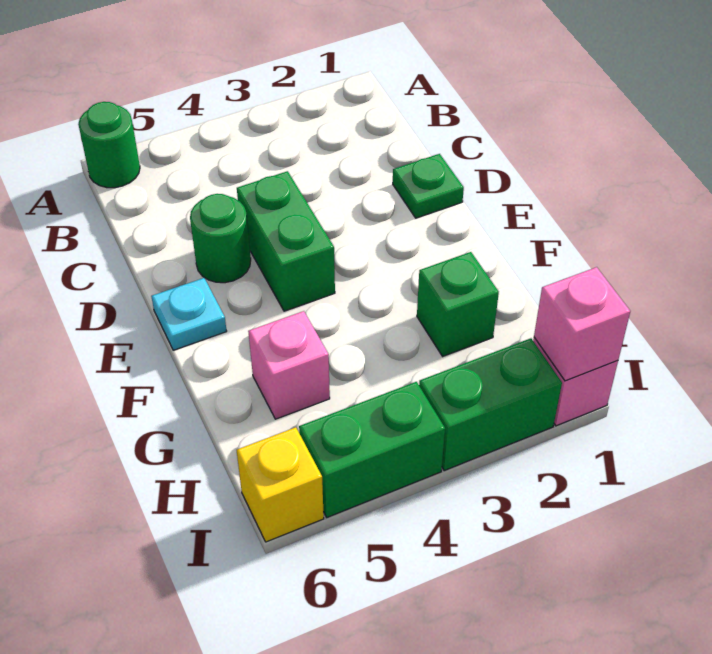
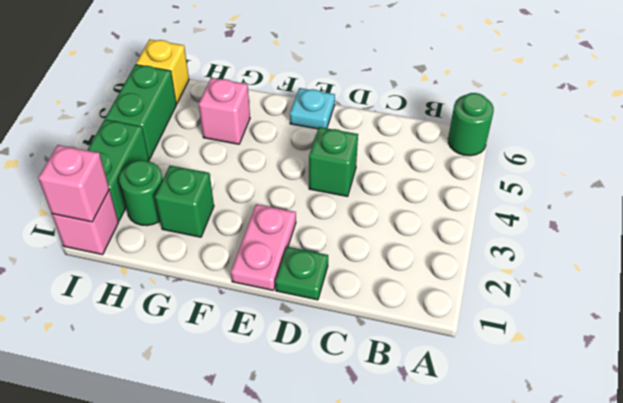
green 1x2 brick [237,171,335,311] -> green 1x1 brick [309,127,358,197]
green 1x1 round brick [190,194,251,283] -> green 1x1 round brick moved to [119,160,163,226]
none -> pink 1x2 plate [231,204,296,290]

